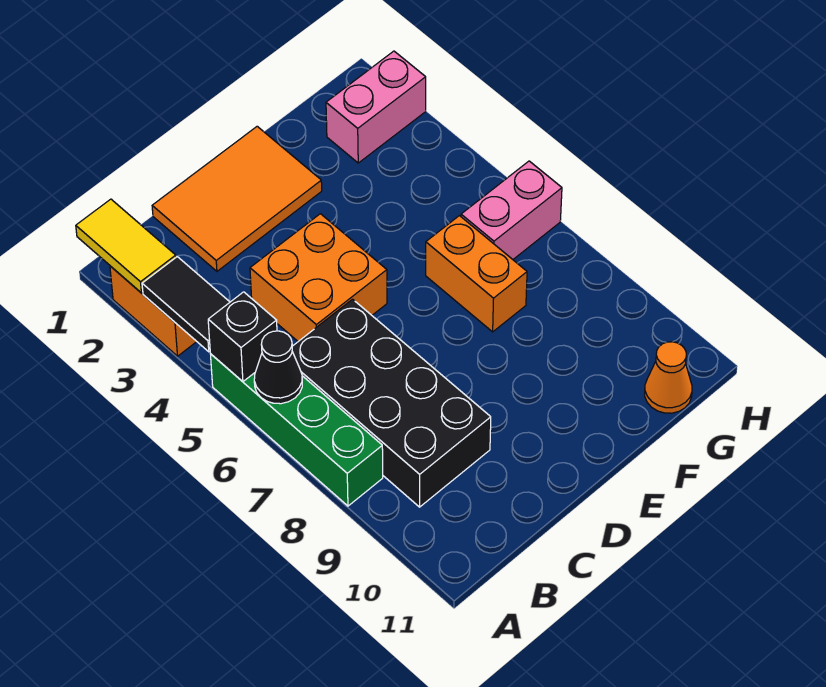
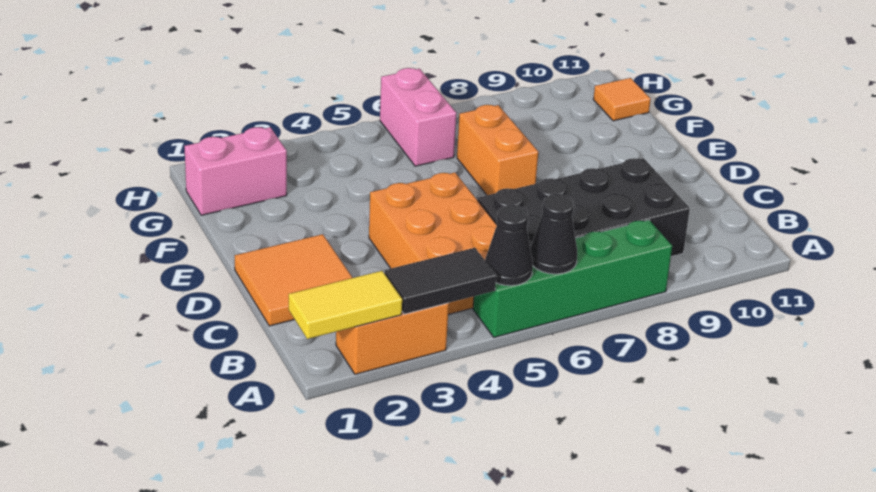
black 1x1 brick [208,292,277,382] -> black 1x1 cone [485,205,533,286]
orange 2x3 tile [152,126,322,271] -> orange 2x2 tile [235,234,353,326]
orange 2x2 brick [250,214,387,341] -> orange 2x3 brick [369,172,497,314]
orange 1x2 brick [426,216,527,332] -> orange 1x2 brick turned to [457,105,538,195]
pink 1x2 brick [326,51,426,163] -> pink 1x2 brick turned to [185,127,287,215]
orange 1x1 cone [645,342,692,413] -> orange 1x1 tile [593,78,651,121]

